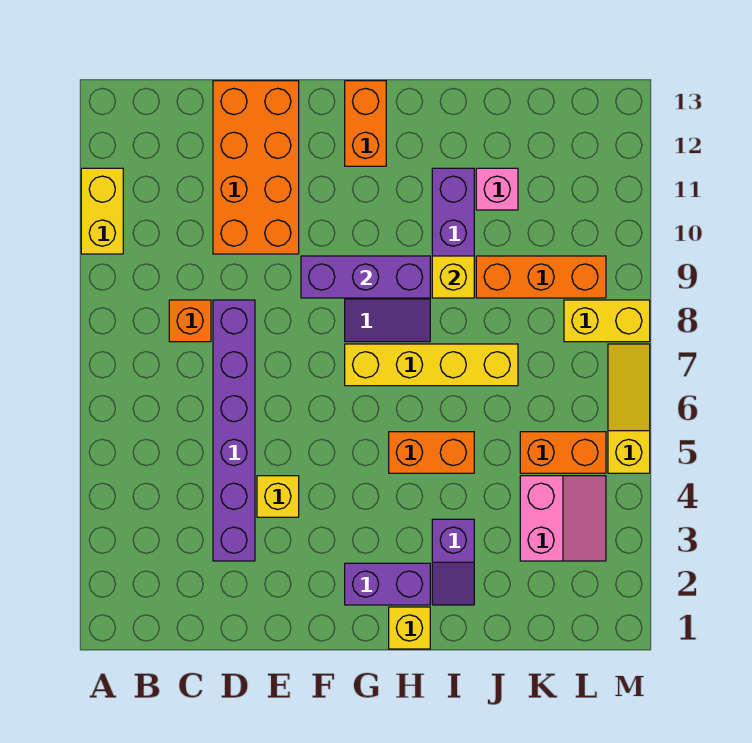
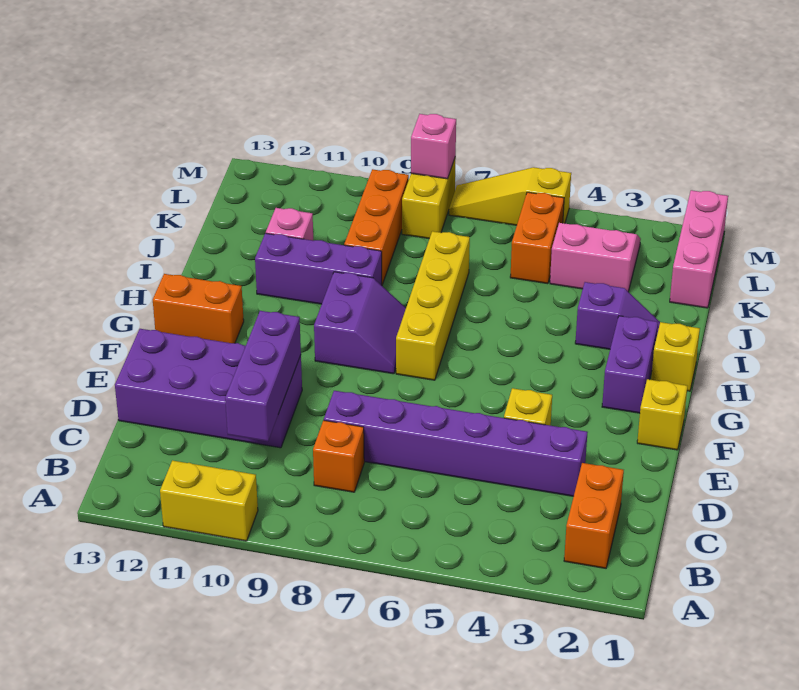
orange 2x4 brick [213,81,299,254] -> purple 2x4 brick [115,329,302,448]
purple 1x3 brick [301,256,430,298] -> purple 1x3 brick moved to [225,311,301,441]
orange 1x2 brick [389,432,474,473] -> orange 1x2 brick moved to [564,463,624,568]
yellow 1x1 brick [432,256,474,298] -> yellow 1x1 brick moved to [637,379,688,450]
none -> pink 1x3 brick [670,190,728,308]
none -> pink 1x1 brick [411,114,456,179]

